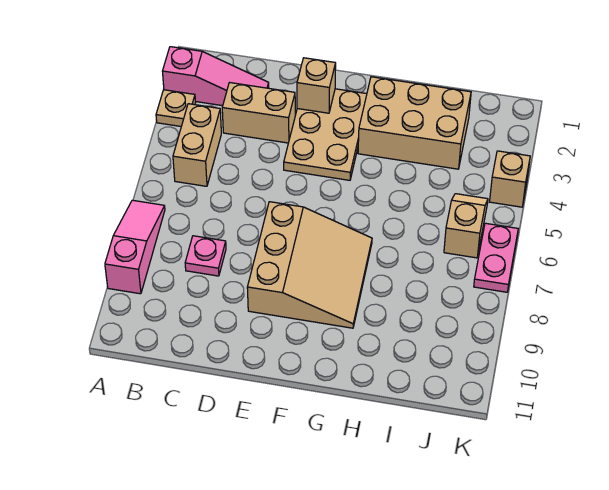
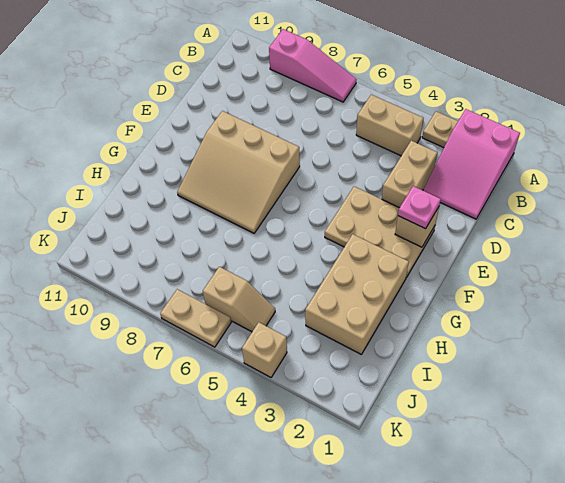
pink 1x3 slope [162,47,269,106] -> pink 2x3 slope [423,109,520,219]
pink 1x1 plate [185,236,226,276] -> pink 1x1 plate moved to [398,186,441,229]
pink 1x2 plate [474,223,518,292] -> tan 1x2 plate [160,289,231,347]

